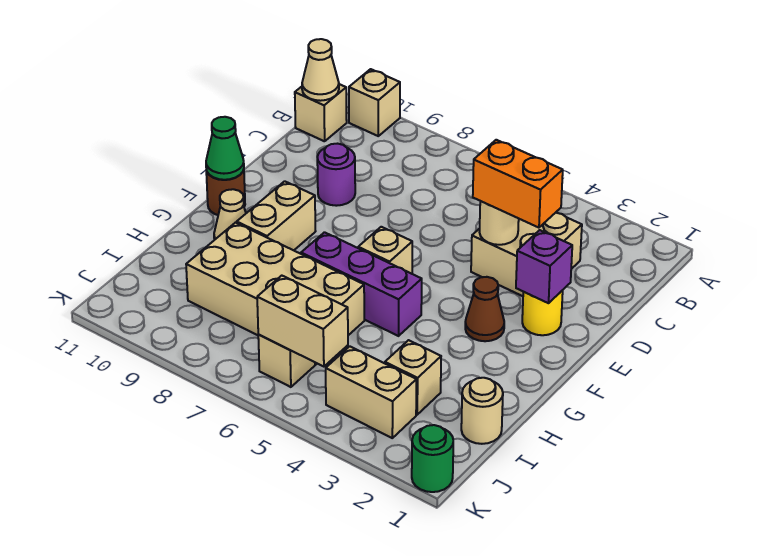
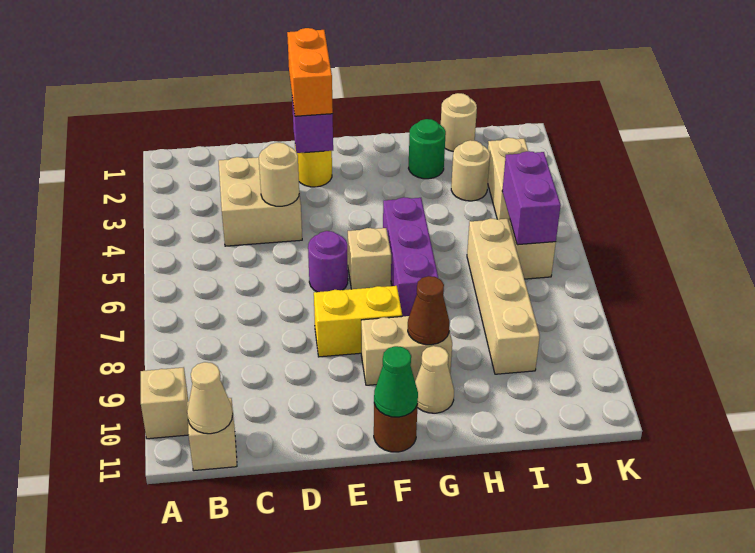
orange 1x2 brick [473,140,563,228] -> orange 1x2 brick moved to [287,28,333,116]
purple 1x1 round brick [317,144,355,206] -> purple 1x1 round brick moved to [308,231,348,292]
none -> yellow 1x2 brick [314,286,402,357]
brown 1x1 cone [465,277,504,341] -> brown 1x1 cone moved to [408,276,449,345]
tan 2x4 brick [186,223,364,364] -> tan 1x4 brick [467,219,540,374]
tan 1x1 brick [385,340,441,415] -> tan 1x1 round brick [451,140,490,201]
tan 1x2 brick [257,276,348,367] -> purple 1x2 brick [502,151,561,245]
green 1x1 round brick [412,425,453,492] -> green 1x1 round brick moved to [409,119,446,179]

